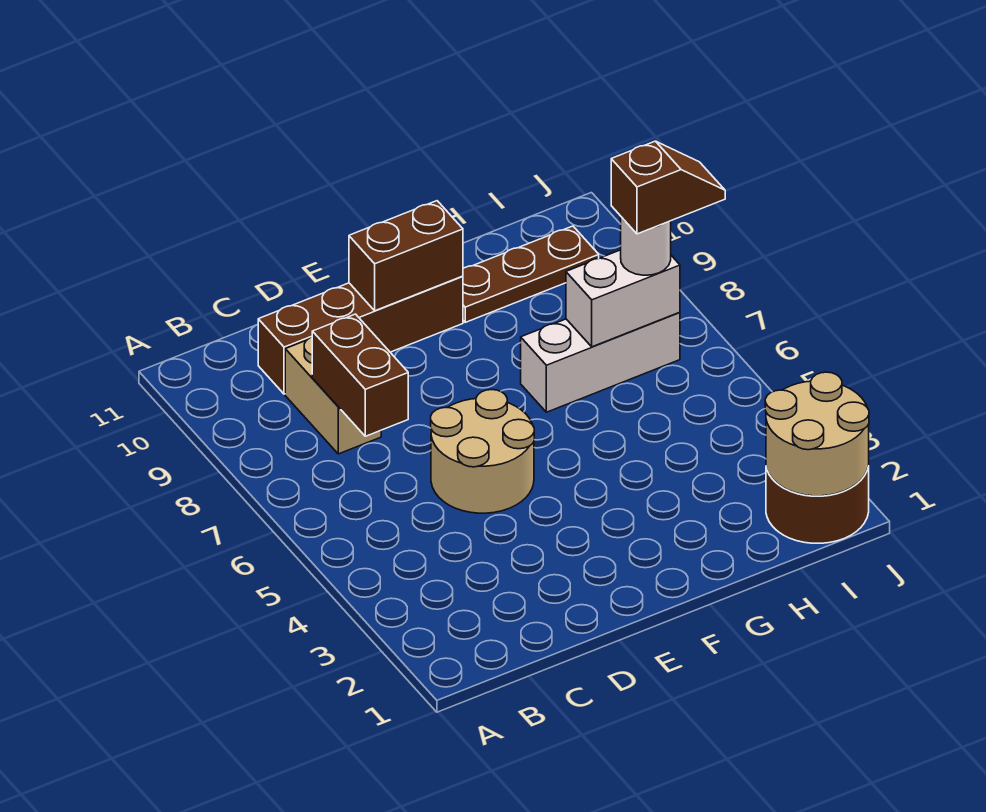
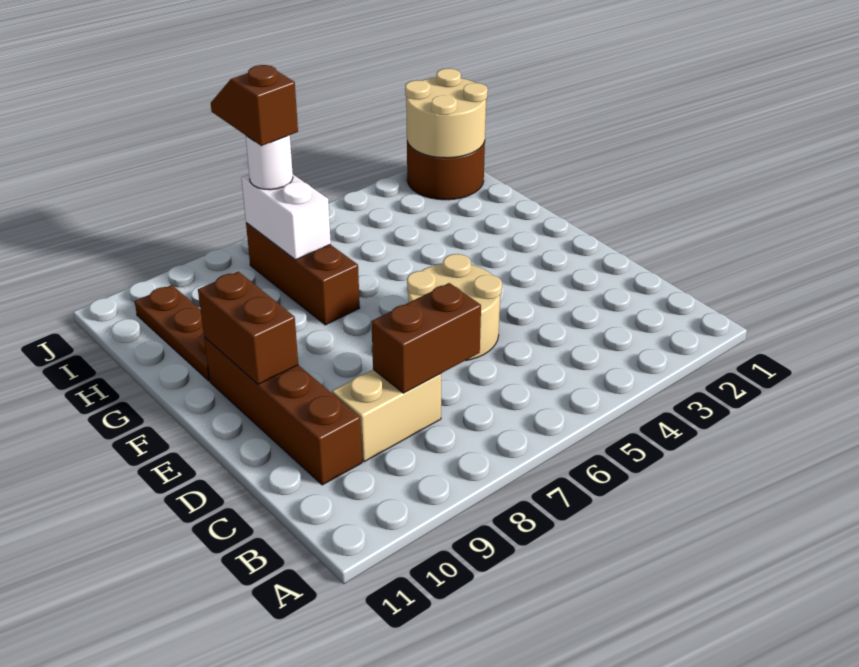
white 1x3 brick [521,312,680,412] -> brown 1x3 brick [246,223,360,325]

